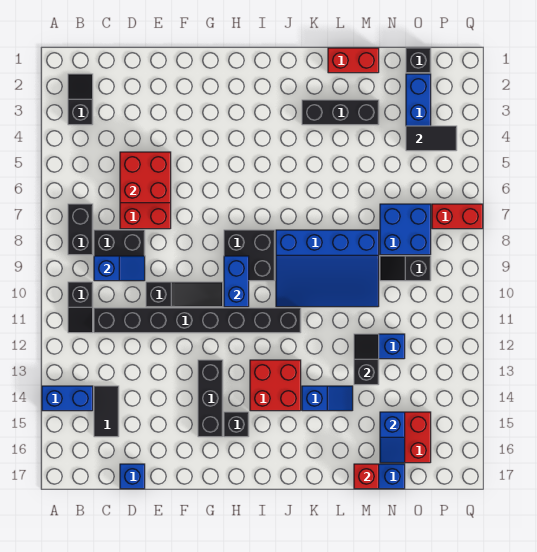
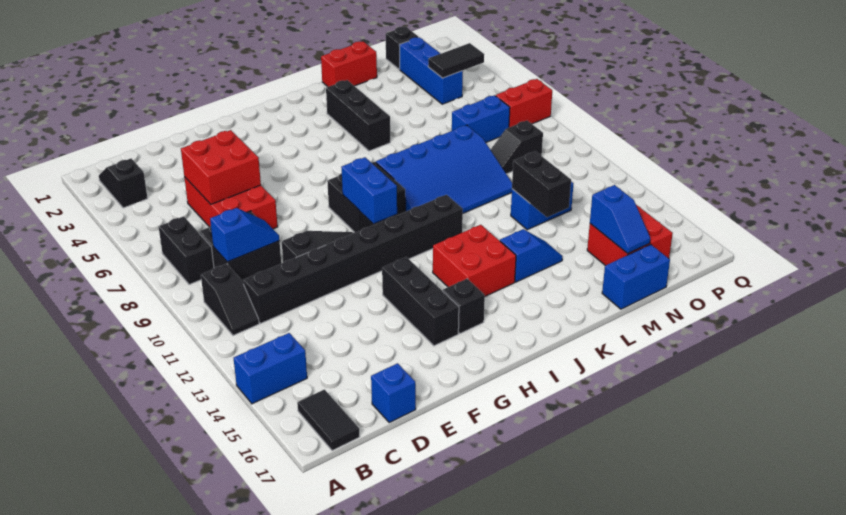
black 1x2 tile [94,386,119,437] -> black 1x2 tile moved to [297,390,360,451]
black 1x3 brick [302,100,379,125] -> black 1x3 brick turned to [326,80,390,151]
black 1x2 slope [354,334,379,385] -> black 1x2 brick [512,151,571,217]
red 1x1 brick [354,464,379,489] -> none
blue 2x2 brick [380,204,431,255] -> blue 1x2 brick [452,95,510,142]

